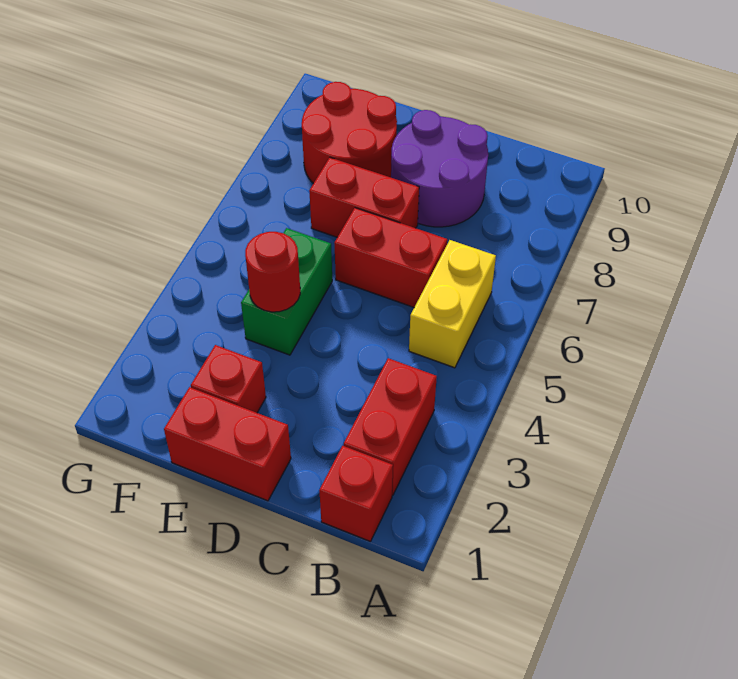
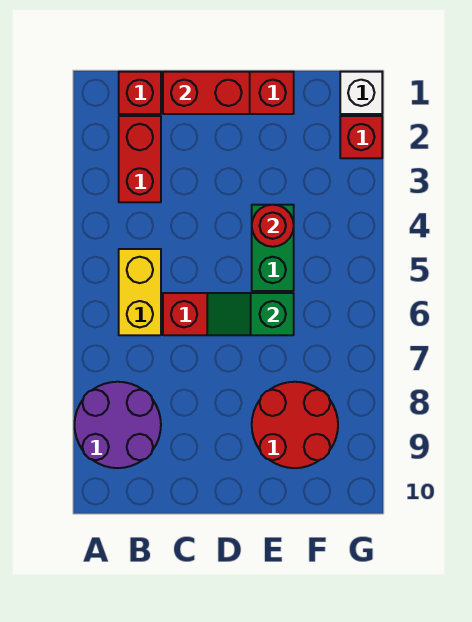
purple 2x2 round brick [391,110,488,227] -> purple 2x2 round brick moved to [75,382,161,468]
none -> green 1x2 slope [207,293,294,335]
red 1x2 brick [309,158,419,237] -> red 1x2 brick moved to [163,72,250,114]
red 1x1 brick [191,345,266,413] -> red 1x1 brick moved to [340,116,382,158]
none -> white 1x1 brick [340,72,382,114]

